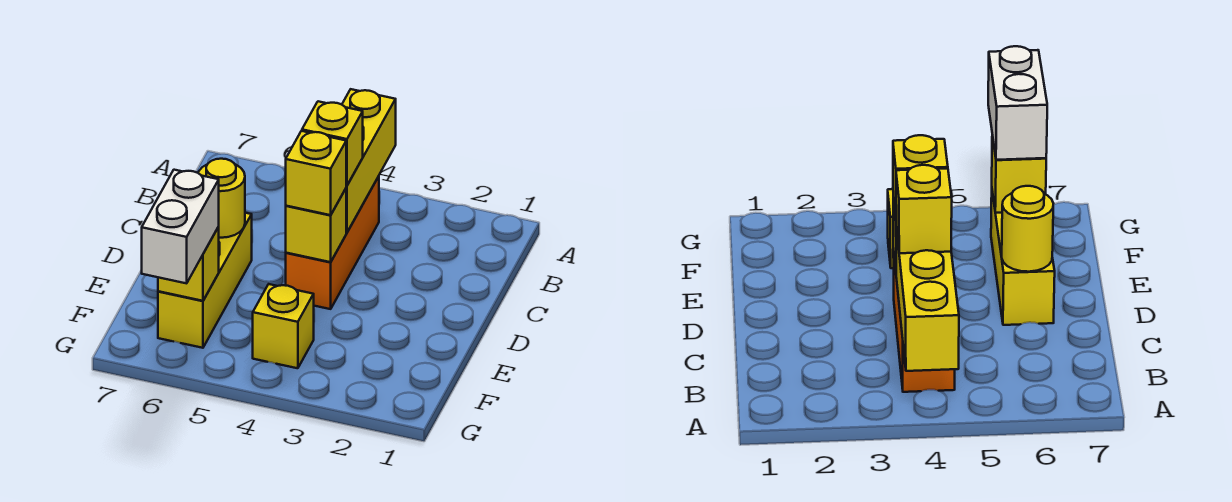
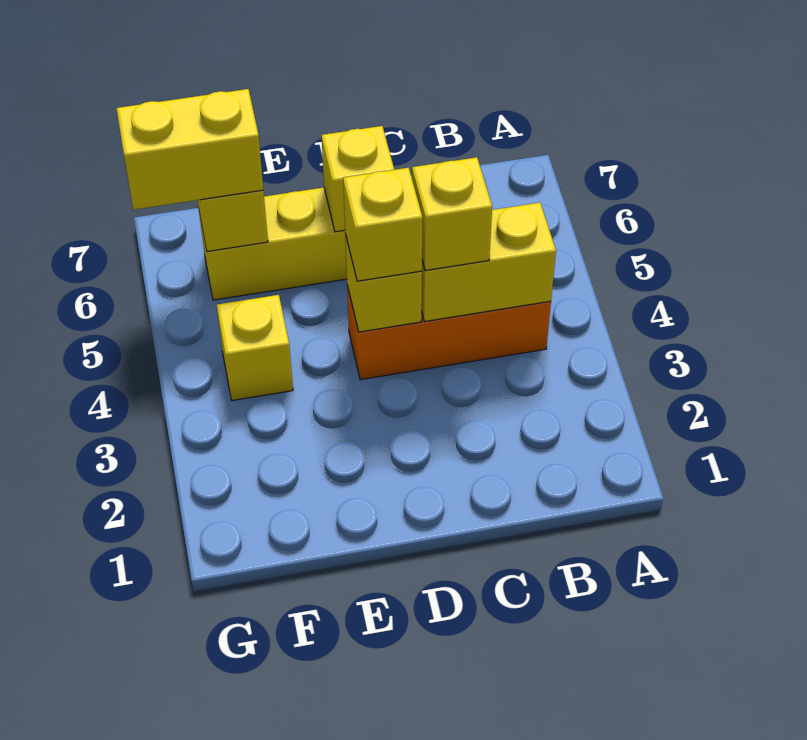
yellow 1x3 brick [342,89,396,233] -> yellow 1x2 brick [421,203,556,321]
yellow 1x1 round brick [198,159,245,238] -> yellow 1x1 brick [322,126,394,232]
white 1x2 brick [142,170,219,283] -> yellow 1x2 brick [117,89,263,210]

